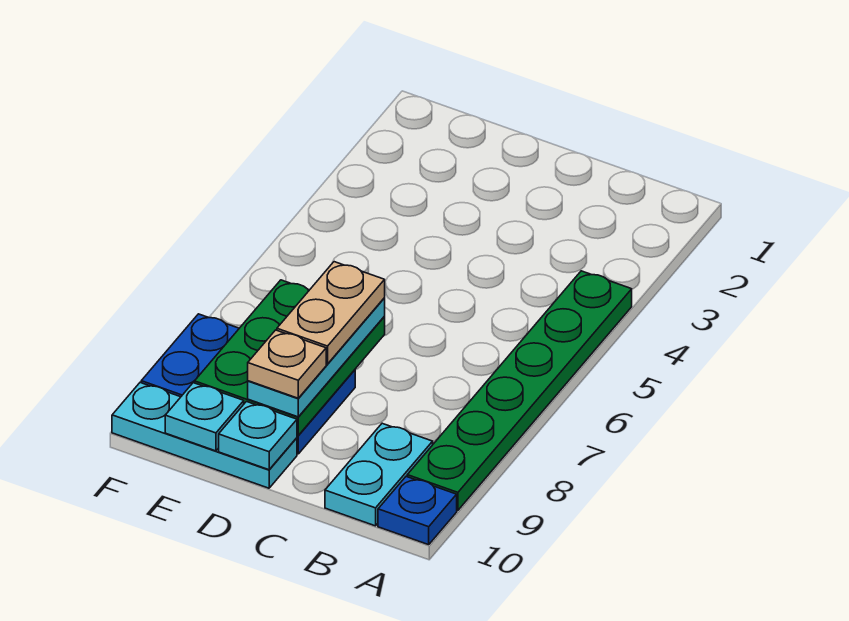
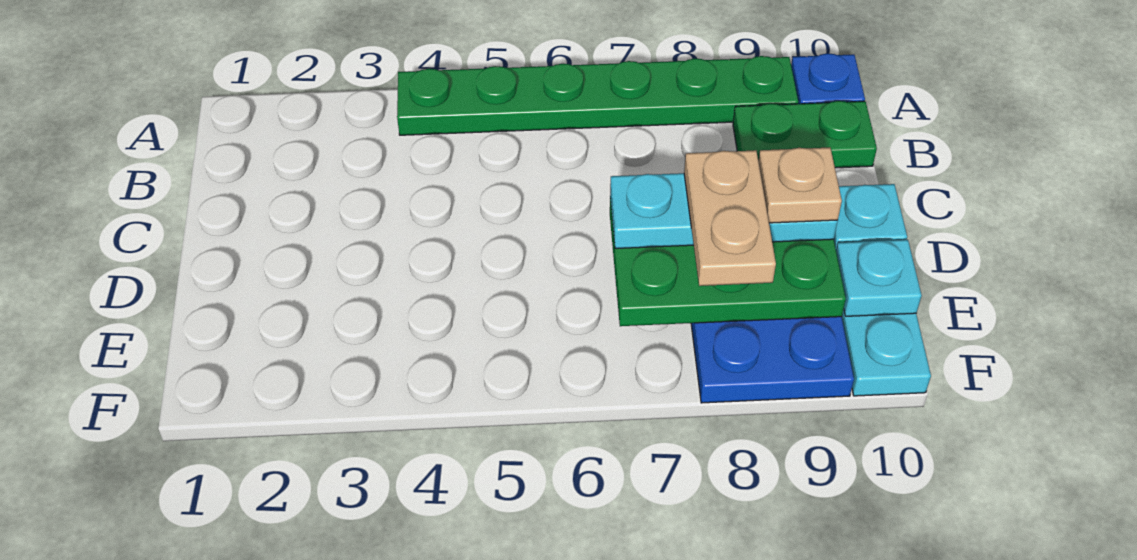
cyan 1x2 plate [325,423,433,526] -> green 1x2 plate [733,101,877,168]
tan 1x2 plate [277,262,385,364] -> tan 1x2 plate turned to [684,150,776,286]

